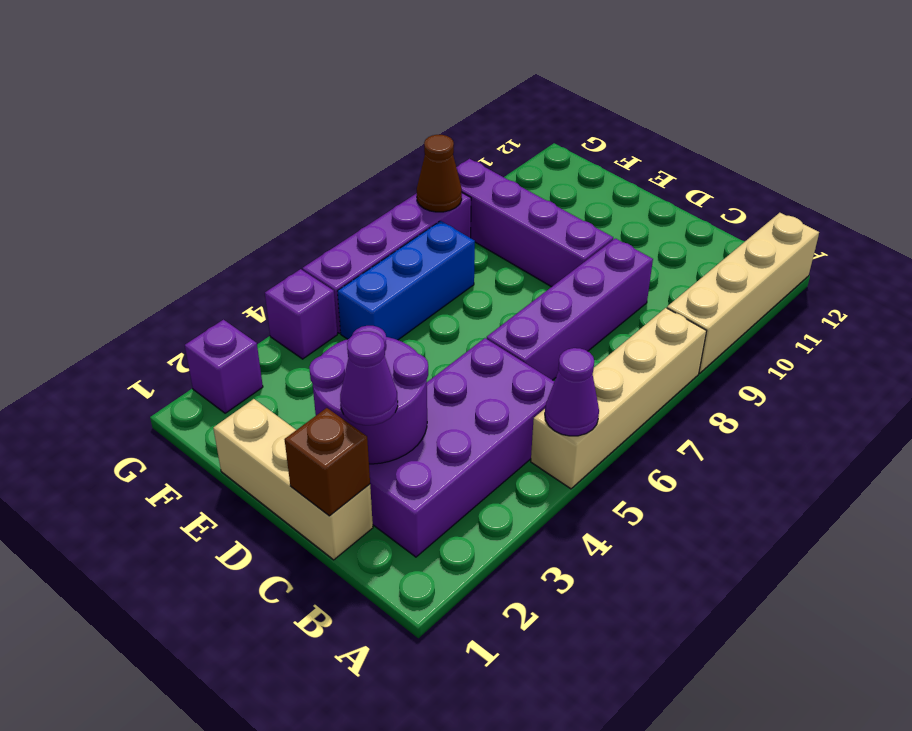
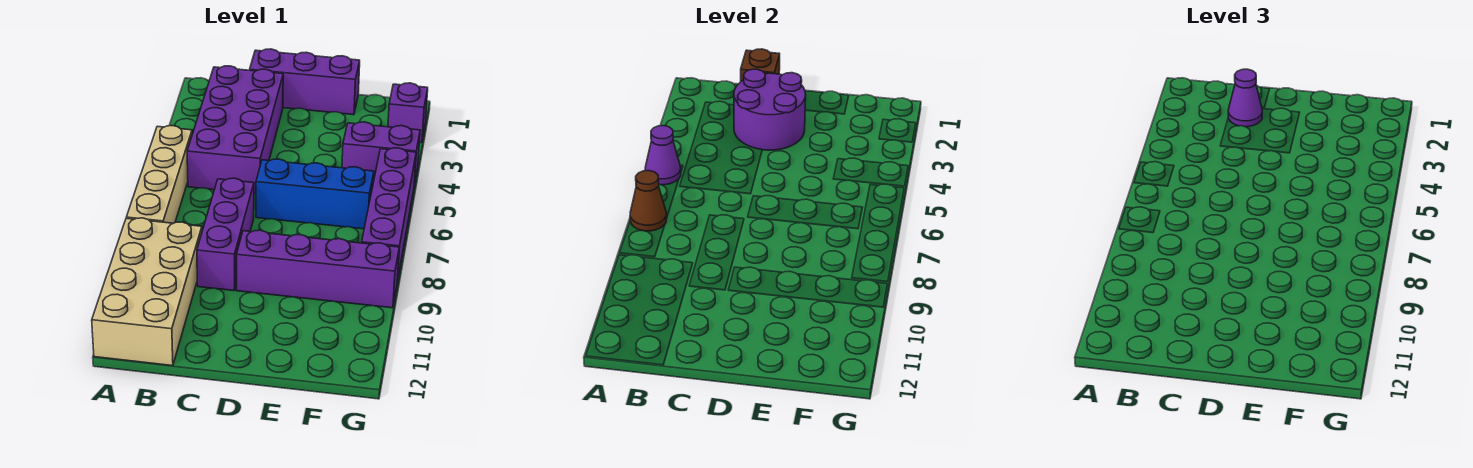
tan 1x4 brick [667,213,819,373] -> tan 2x4 brick [92,218,202,366]
tan 1x3 brick [213,399,373,560] -> purple 1x3 brick [250,49,360,115]
purple 1x4 brick [487,238,653,380] -> purple 1x3 brick [197,178,254,291]
blue 1x3 brick [338,221,475,340] -> blue 1x3 brick turned to [256,159,374,229]
purple 1x1 brick [265,269,337,359] -> purple 1x2 brick [342,122,420,185]
brown 1x1 cone [417,135,462,212] -> brown 1x1 cone moved to [630,171,667,231]

